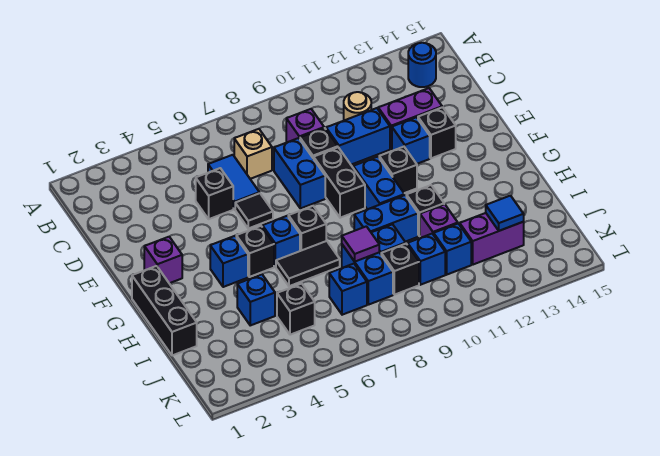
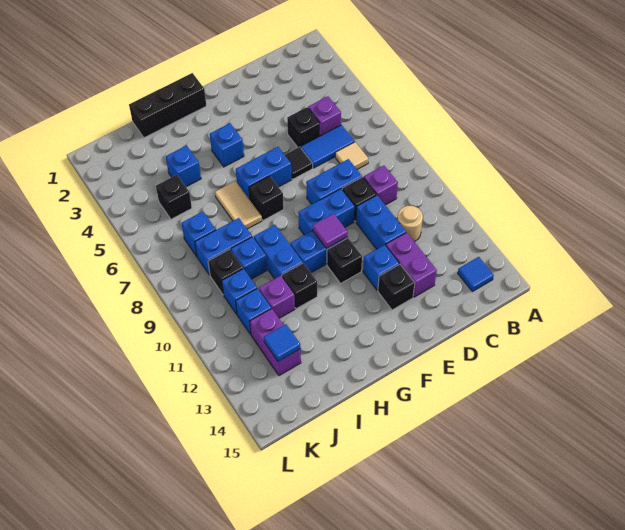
blue 1x1 round brick [408,43,436,87] -> blue 1x1 tile [458,257,494,292]
tan 1x1 brick [234,129,272,179] -> tan 1x1 tile [335,142,368,169]
black 1x2 brick [314,147,365,218] -> blue 1x2 brick [298,189,355,235]
purple 1x1 brick [144,237,182,283] -> purple 1x1 brick moved to [308,96,341,136]
black 1x1 brick [236,226,274,277] -> none
blue 1x1 brick [262,216,300,267] -> blue 1x2 brick [236,147,292,200]
black 1x2 tile [276,241,340,286] -> tan 1x2 tile [215,181,262,229]
purple 1x1 tile [342,226,379,261] -> purple 1x1 tile moved to [313,214,348,248]

